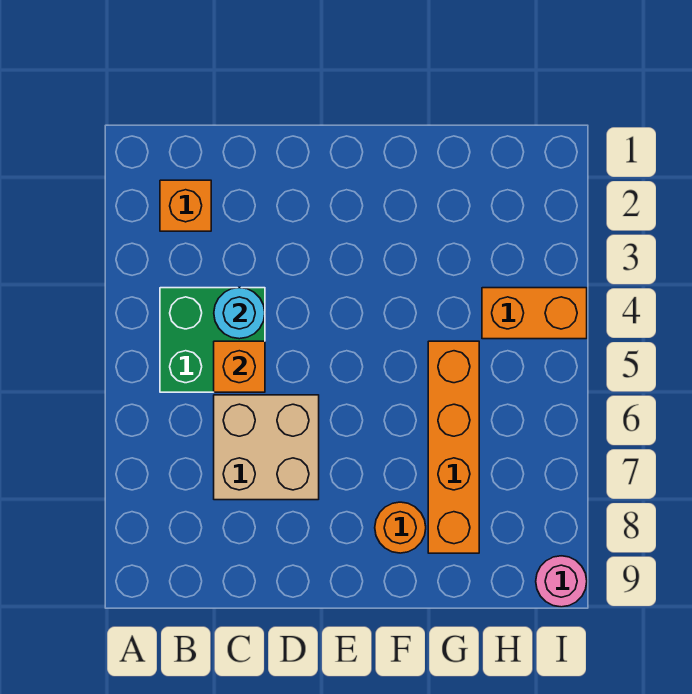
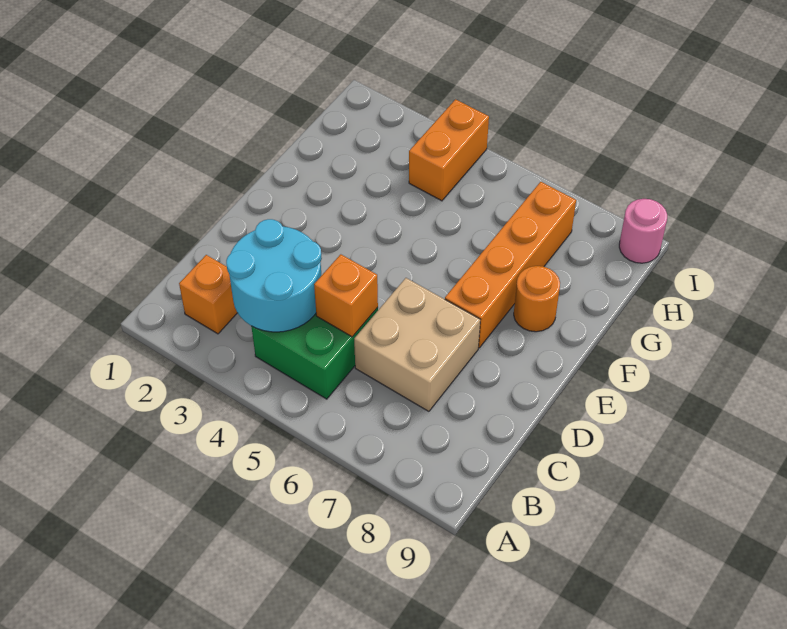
cyan 1x1 round brick [214,288,265,339] -> cyan 2x2 round brick [226,219,322,332]
orange 1x4 brick [428,341,479,553] -> orange 1x4 brick turned to [445,182,576,348]

